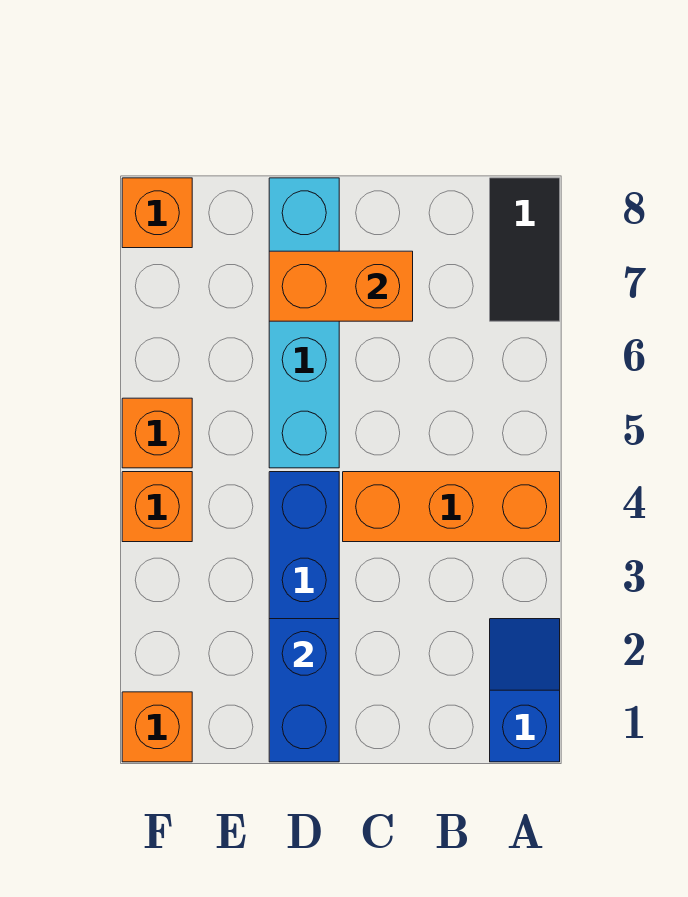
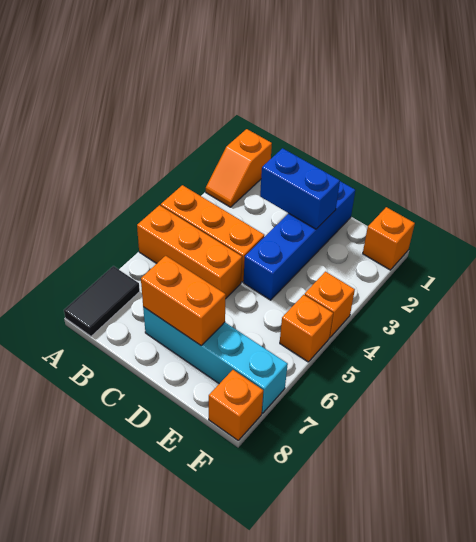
blue 1x2 slope [490,619,560,762] -> orange 1x2 slope [206,129,272,207]
none -> orange 1x3 brick [137,205,242,298]
blue 1x2 brick [269,619,339,762] -> blue 1x2 brick turned to [260,148,340,229]
cyan 1x4 brick [269,178,339,468] -> cyan 1x4 brick turned to [143,307,288,413]

